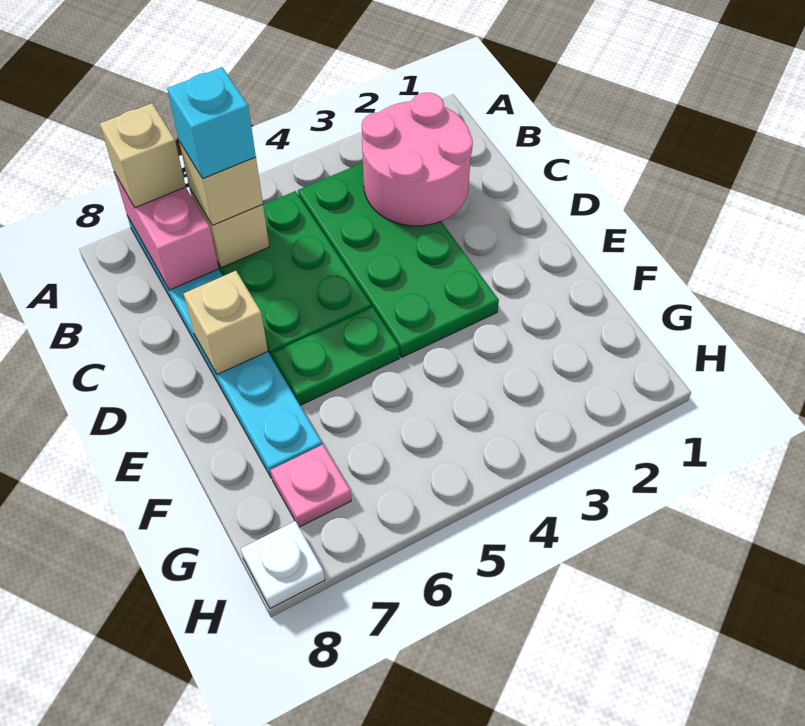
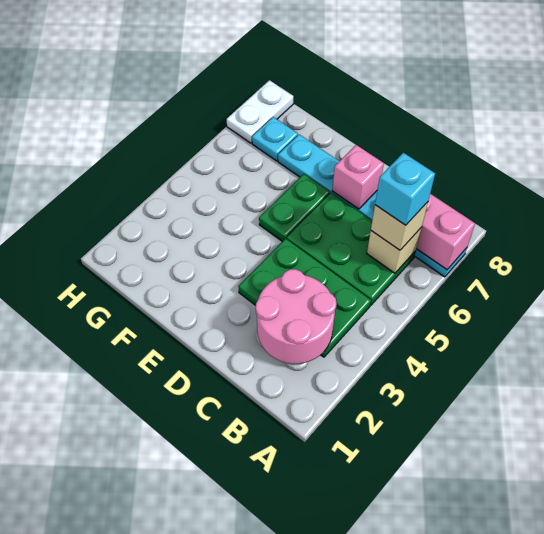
tan 1x1 brick [100,103,186,208] -> none
green 2x4 plate [298,163,499,357] -> green 2x3 plate [238,238,371,357]
tan 1x1 brick [184,271,268,374] -> pink 1x1 brick [332,145,384,209]
pink 1x1 plate [271,445,351,527] -> cyan 1x1 plate [252,117,298,161]
white 1x1 plate [241,521,325,608] -> white 1x2 plate [227,80,293,143]

